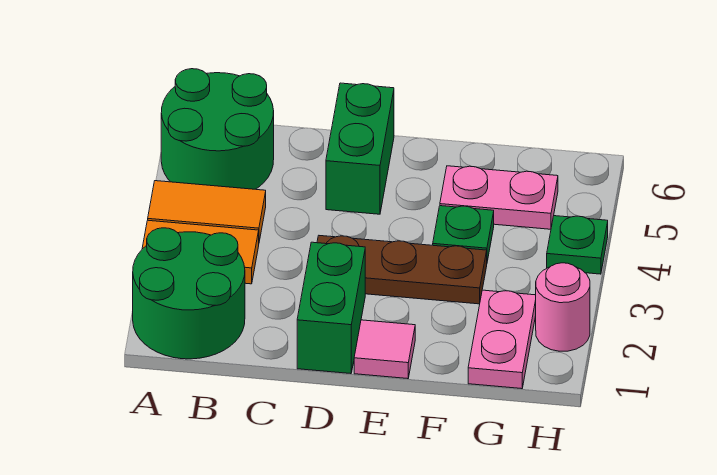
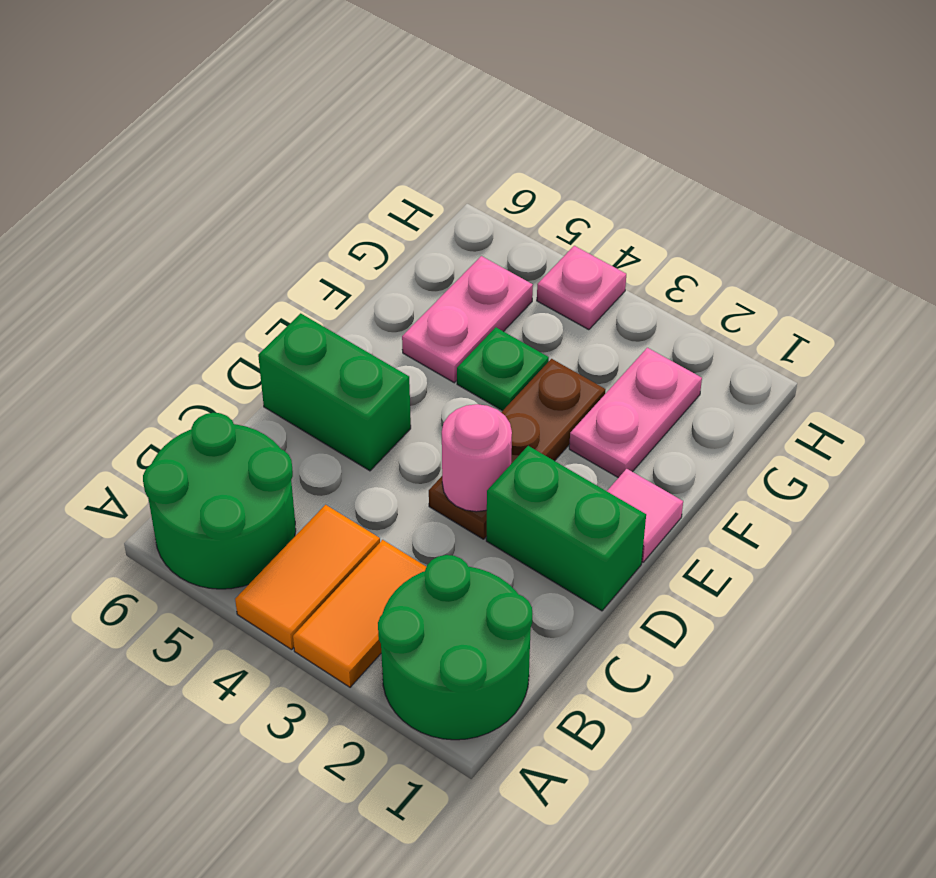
pink 1x2 plate [468,290,536,389] -> pink 1x2 plate turned to [569,348,702,478]
pink 1x1 round brick [536,263,590,351] -> pink 1x1 round brick moved to [442,404,512,512]
green 1x1 plate [547,216,608,274] -> pink 1x1 plate [537,246,626,330]

